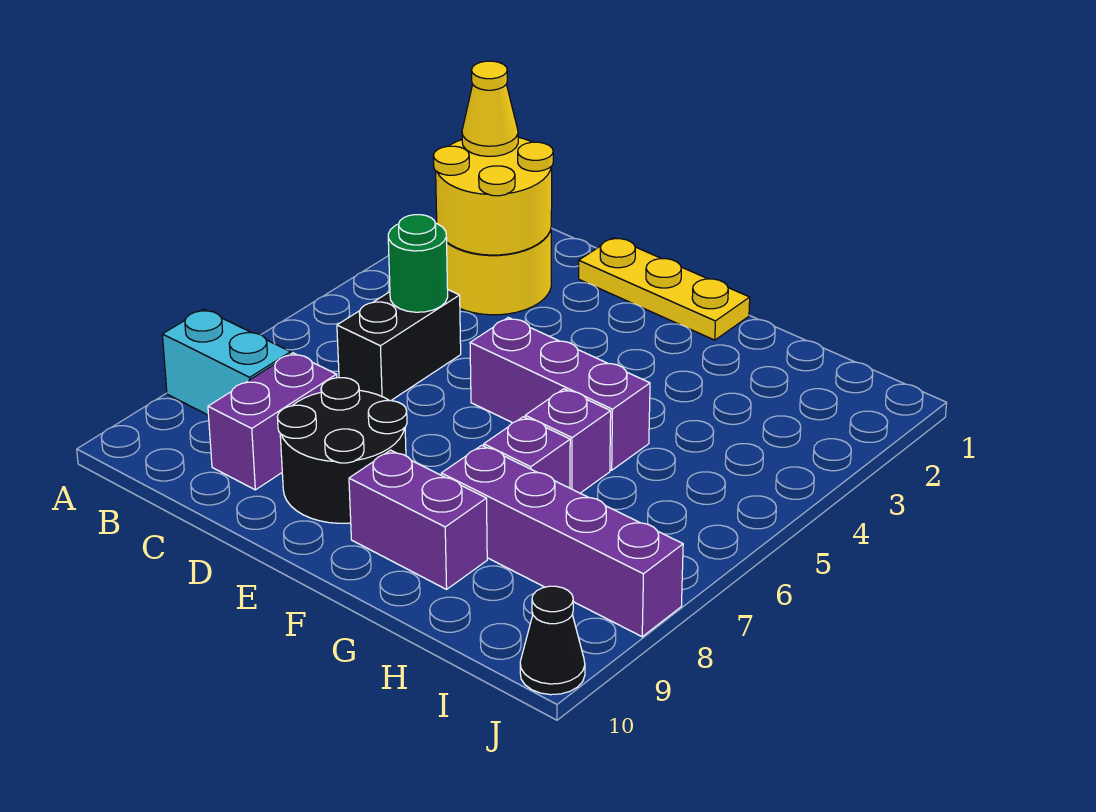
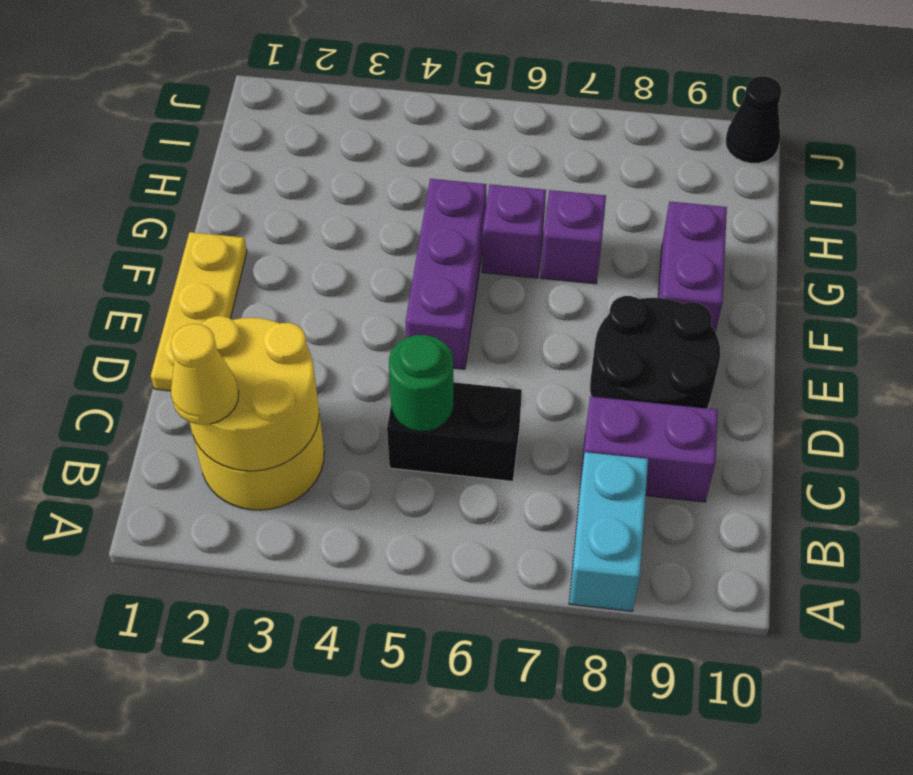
purple 1x4 brick [441,445,683,637] -> none

